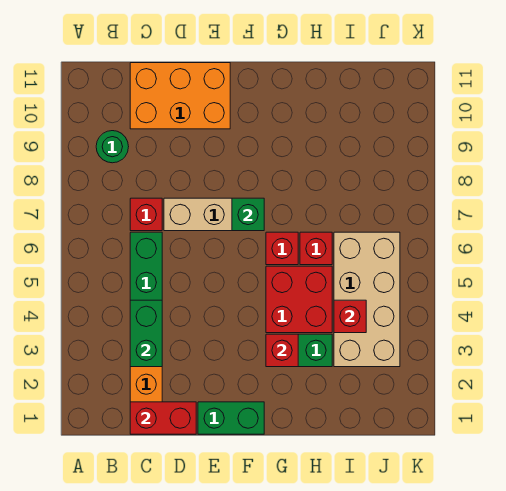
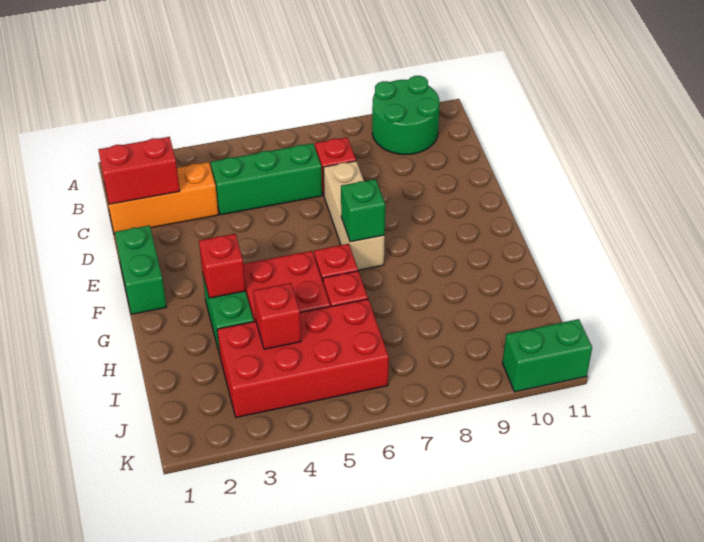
green 1x1 round brick [96,131,129,163] -> green 2x2 round brick [372,76,440,155]
red 1x2 brick [130,402,196,434] -> red 1x2 brick turned to [98,137,180,204]
green 1x2 brick [130,300,162,367] -> green 1x2 brick moved to [502,319,592,392]
orange 2x3 brick [130,63,230,129] -> none
tan 2x4 brick [334,232,400,367] -> red 2x4 brick [217,299,389,417]

